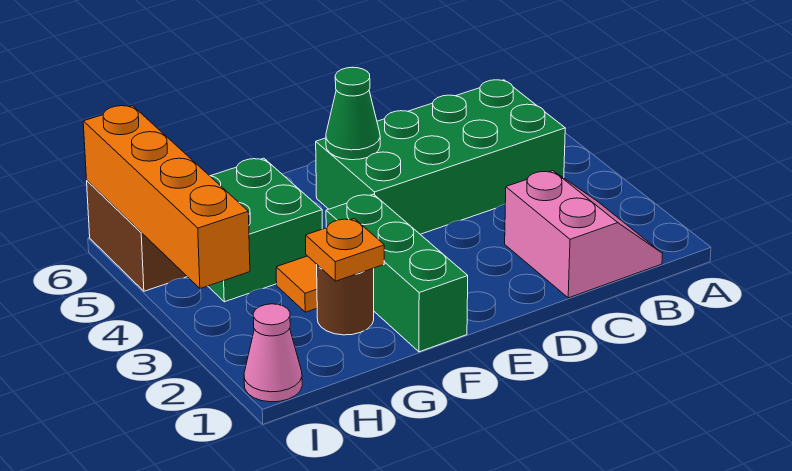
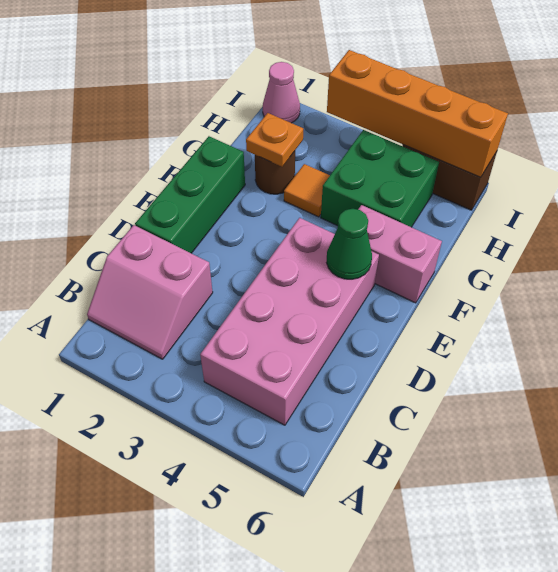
green 2x4 brick [316,80,565,234] -> pink 2x4 brick [200,218,379,425]
green 1x3 brick [326,194,468,352] -> green 1x3 brick turned to [135,136,245,253]
none -> pink 1x2 brick [358,205,442,303]

